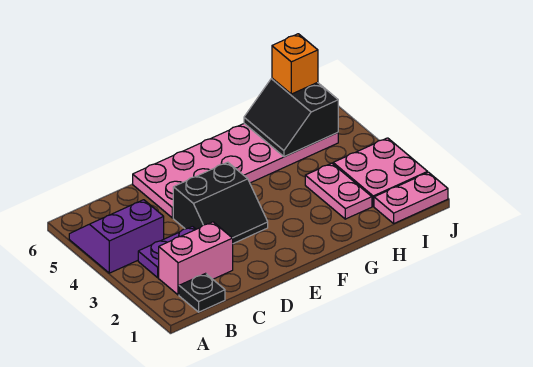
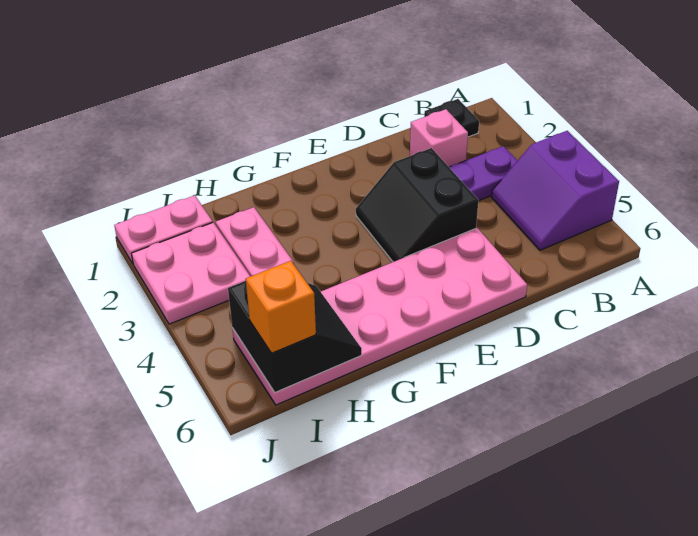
purple 2x2 slope [69,200,164,273] -> purple 2x2 slope turned to [492,131,619,250]
pink 1x2 brick [159,222,233,295] -> pink 1x1 brick [410,109,468,167]
black 2x2 slope [173,162,268,244] -> black 2x2 slope turned to [356,148,479,262]

